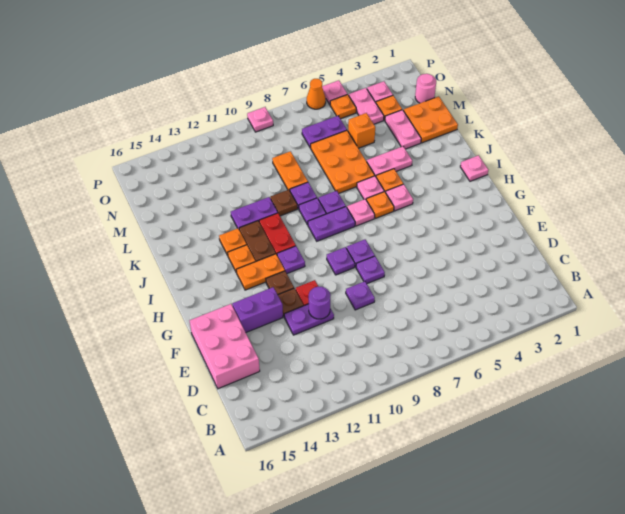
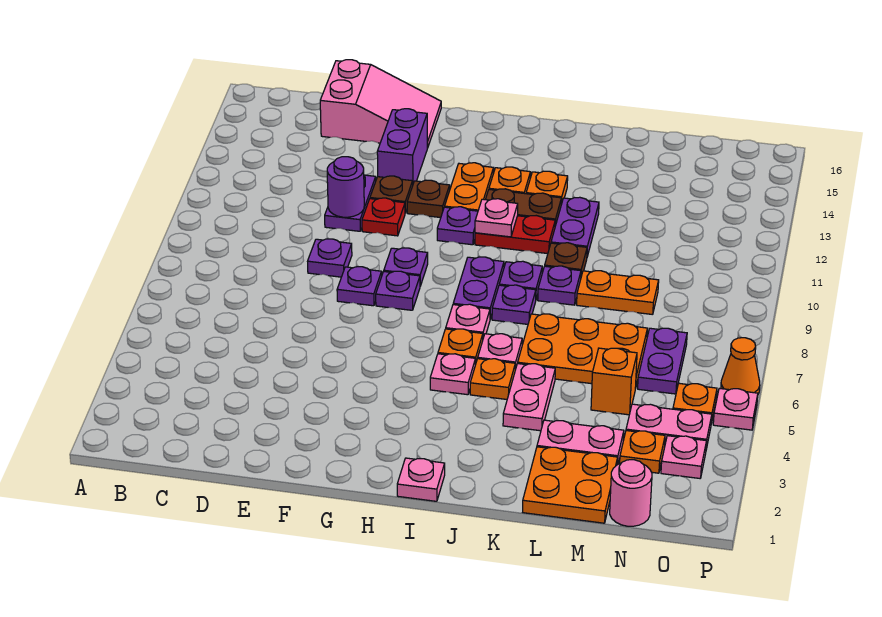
pink 2x3 brick [190,304,260,389] -> pink 2x3 slope [320,60,441,148]
pink 1x1 plate [247,107,273,132] -> pink 1x1 plate moved to [475,199,518,237]

